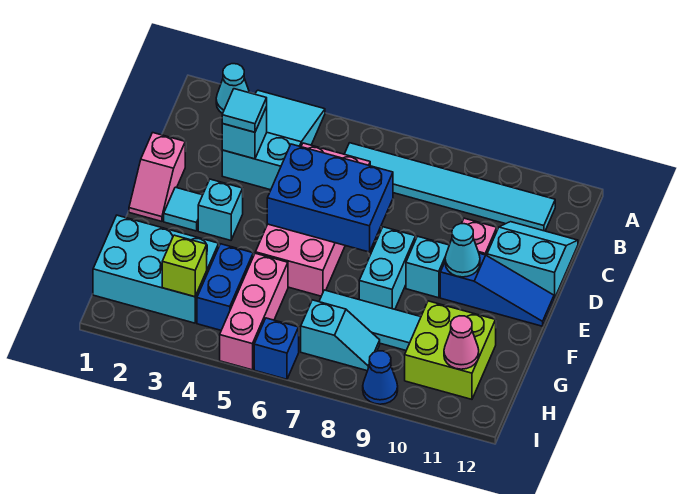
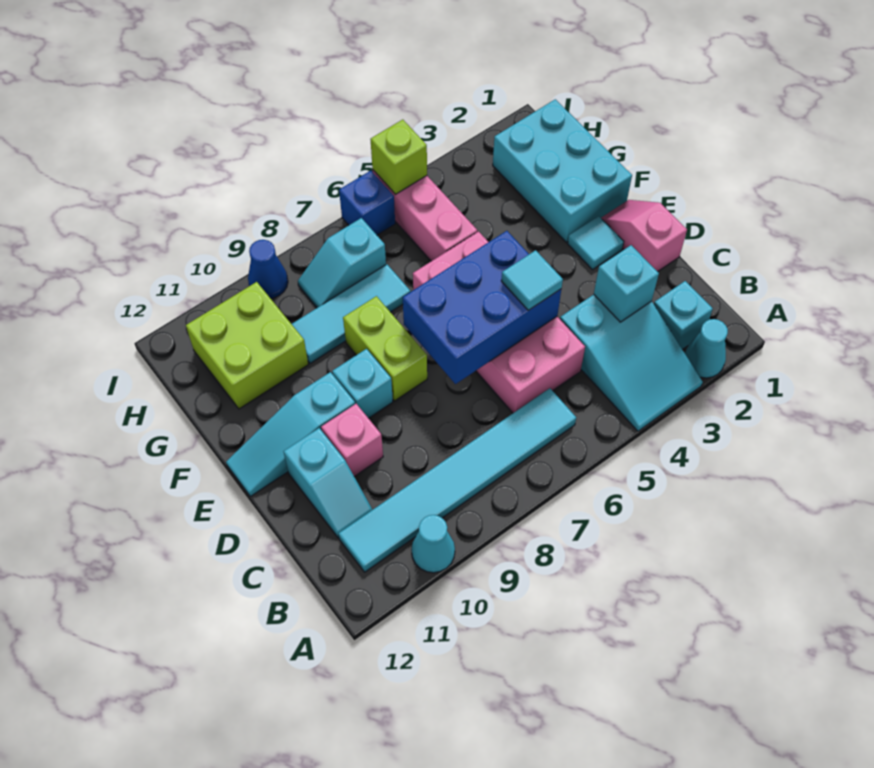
cyan 1x1 tile [222,89,267,132] -> cyan 1x1 tile moved to [501,250,563,310]
cyan 2x2 slope [487,222,578,299] -> cyan 1x2 slope [284,428,372,538]
cyan 1x1 brick [198,179,243,240] -> cyan 1x1 brick moved to [654,281,713,350]
cyan 1x2 brick [359,227,416,309] -> lime 1x2 brick [343,296,427,401]
blue 1x3 slope [440,253,554,326] -> cyan 1x3 slope [226,372,355,496]
cyan 1x1 cone [445,224,480,277] -> cyan 1x1 cone moved to [411,515,455,573]
cyan 2x3 brick [93,215,219,323] -> cyan 2x3 brick turned to [493,99,632,242]
blue 1x2 brick [197,244,253,330] -> none
lime 1x1 brick [162,235,207,297] -> lime 1x1 brick moved to [370,120,427,194]
pink 1x1 cone [444,316,479,369] -> none

